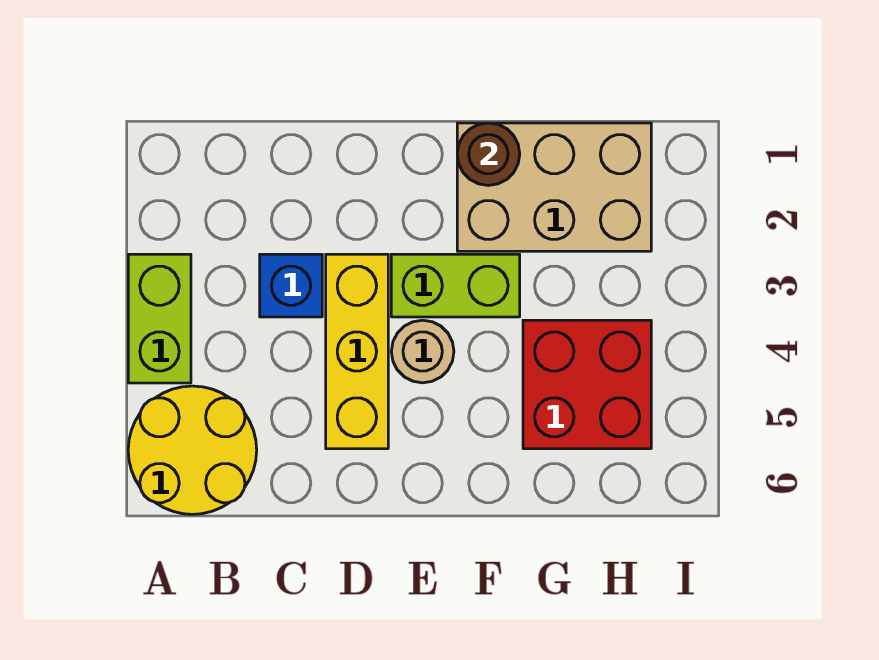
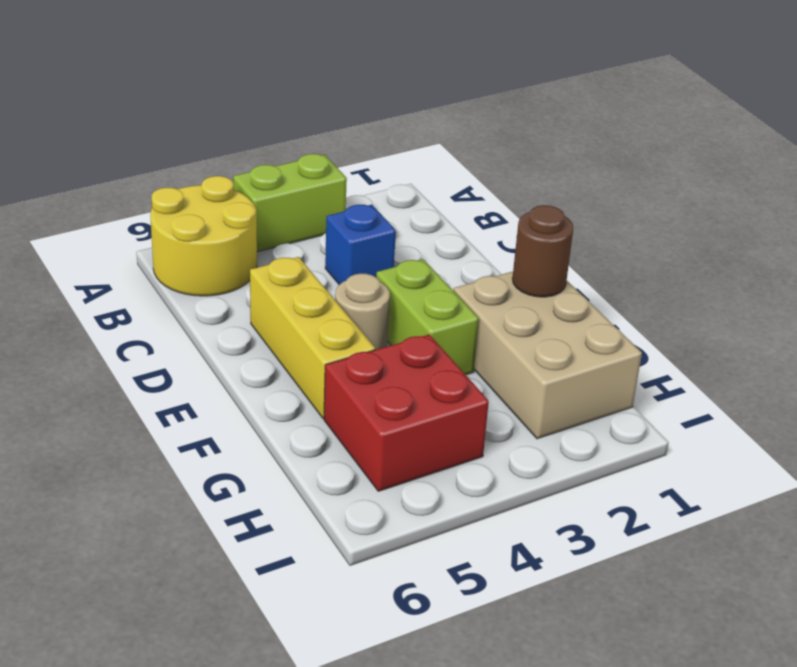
yellow 1x3 brick [326,254,388,449] -> yellow 1x3 brick turned to [250,257,375,418]

